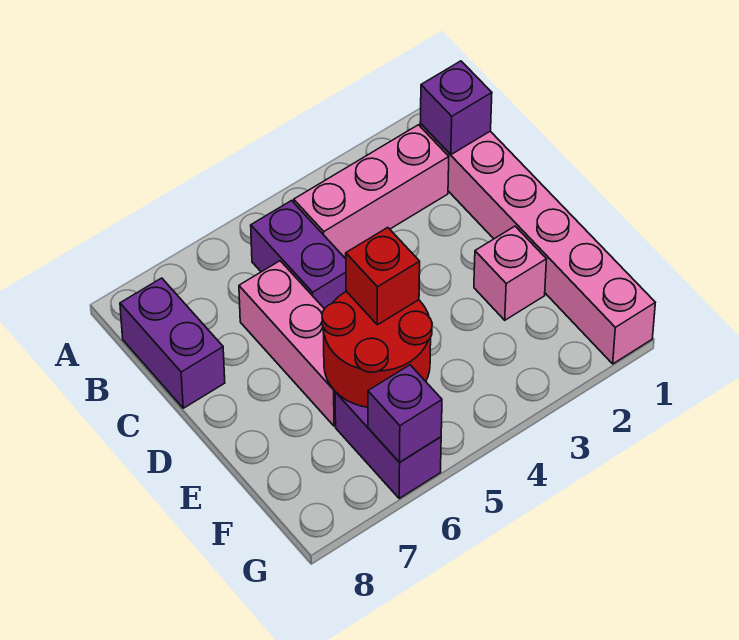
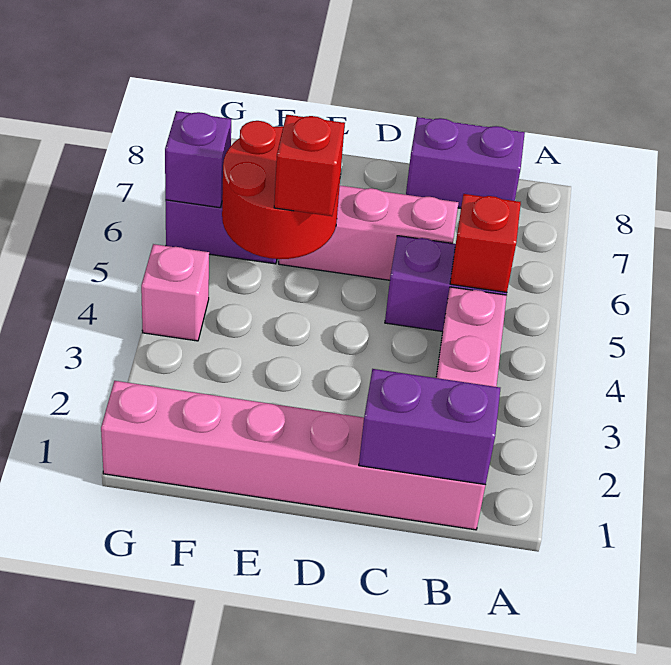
purple 1x1 brick [420,61,492,155] -> purple 1x2 brick [359,369,500,485]
none -> red 1x1 brick [450,194,521,292]
pink 1x1 brick [474,226,546,320] -> pink 1x1 brick moved to [141,244,209,341]

